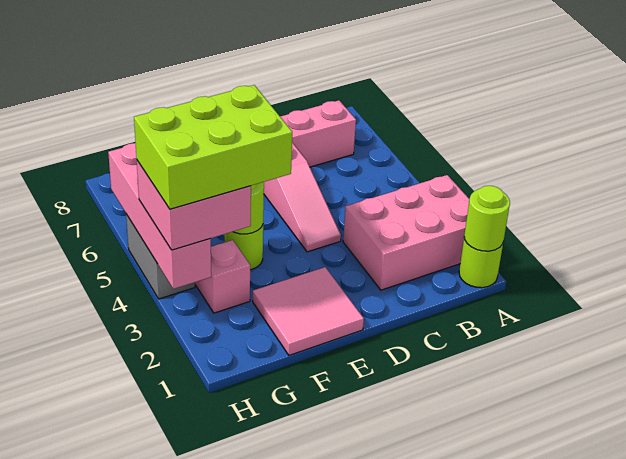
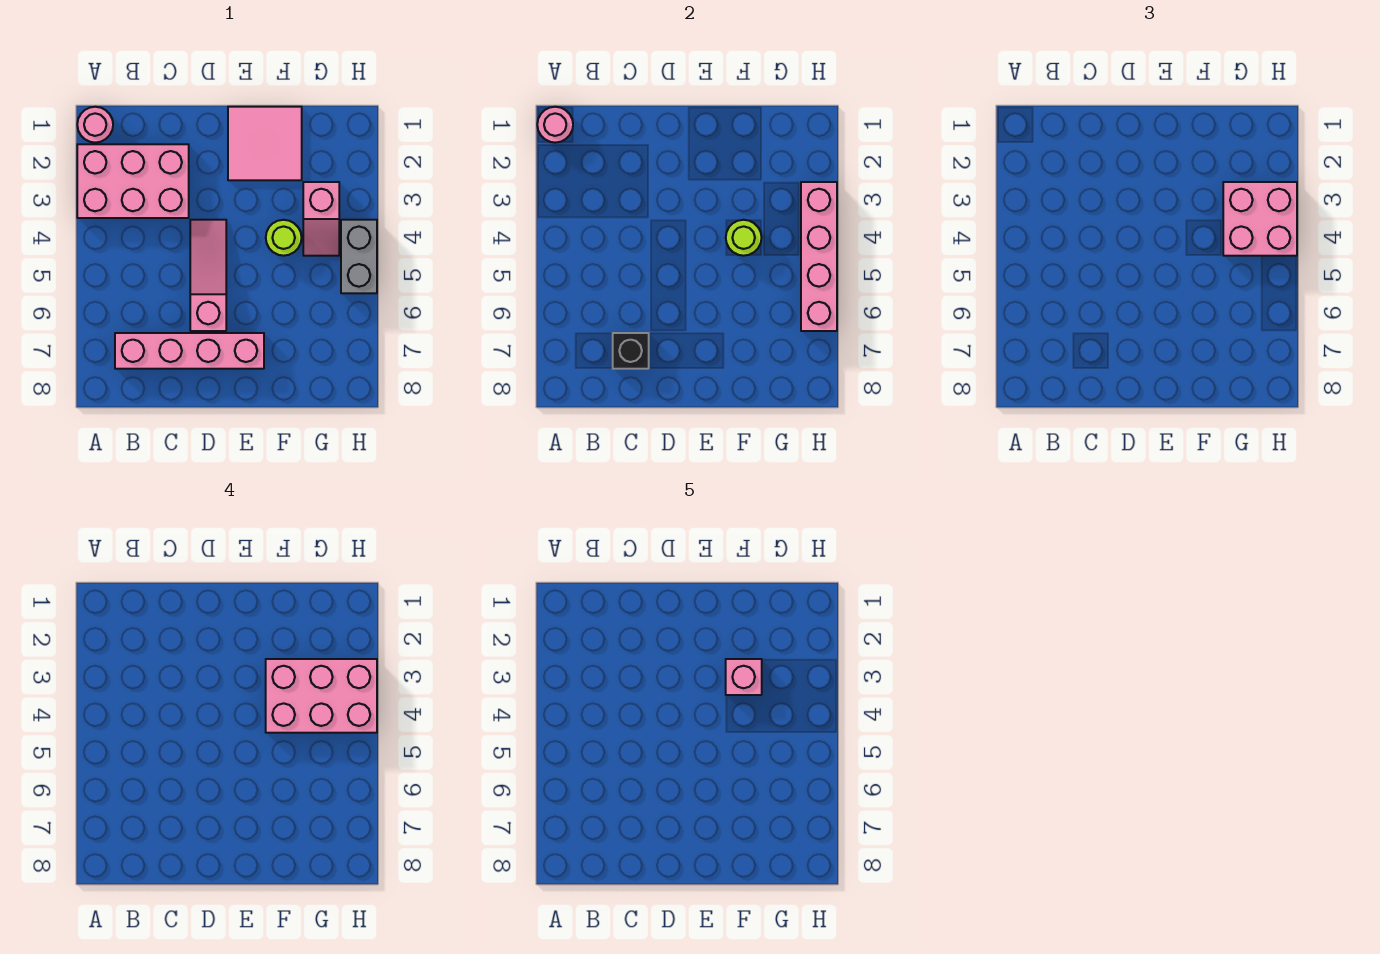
lime 1x1 round brick [459,237,503,288] -> pink 1x1 round brick [77,107,113,143]
lime 1x1 round brick [464,186,510,251] -> pink 1x1 round brick [537,107,573,143]
none -> black 1x1 brick [613,333,649,369]
lime 2x3 brick [134,85,292,209] -> pink 2x3 brick [266,659,377,733]
none -> pink 1x1 brick [726,659,762,695]

